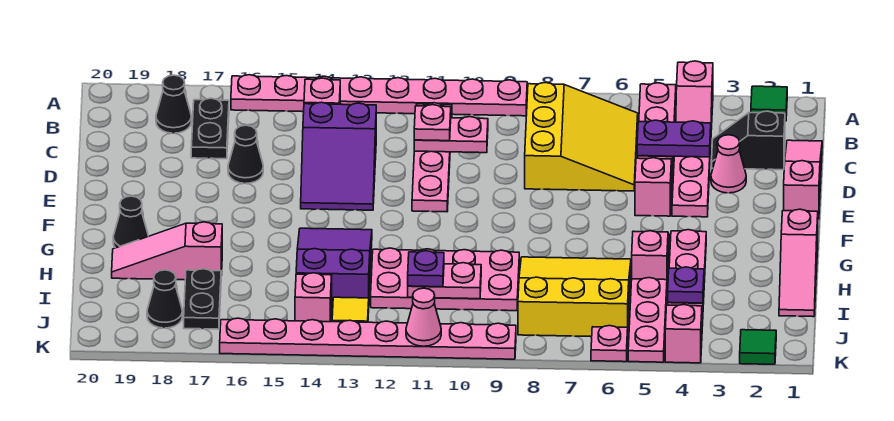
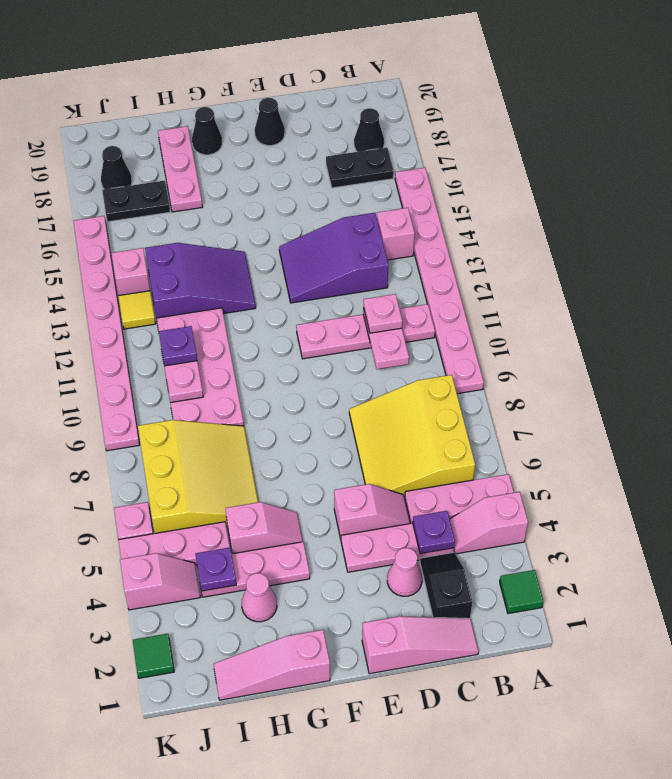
yellow 3x3 slope [525,83,638,191] -> yellow 3x3 slope turned to [349,375,475,497]
purple 1x2 plate [637,120,711,157] -> purple 1x1 plate [413,511,455,554]
black 1x1 cone [228,125,263,183] -> black 1x1 cone moved to [255,98,285,146]
pink 1x3 slope [112,222,222,280] -> pink 1x3 plate [158,126,202,212]
pink 1x1 cone [406,288,441,346] -> pink 1x1 cone moved to [242,573,277,622]

